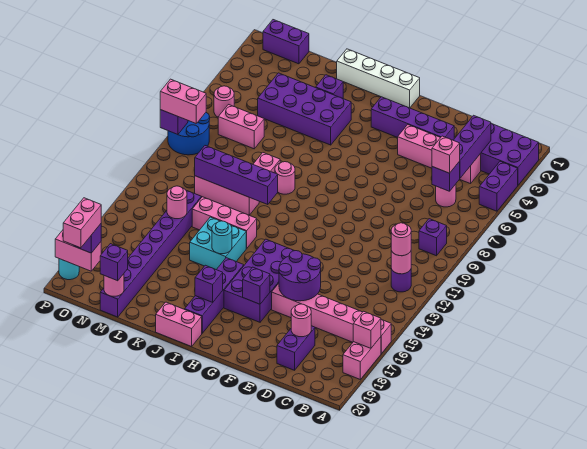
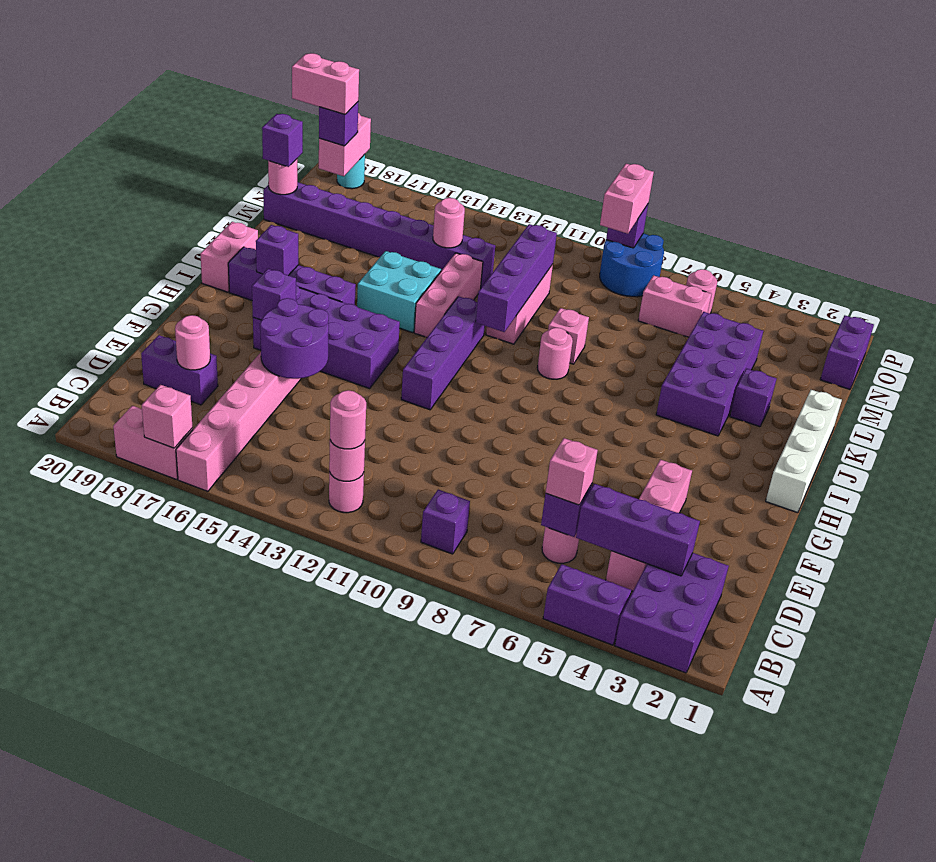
purple 1x1 round brick [391,269,411,292] -> pink 1x1 round brick [329,472,364,513]
purple 1x4 brick [371,97,454,140] -> purple 1x4 brick moved to [401,296,485,410]
cyan 1x1 round brick [212,221,232,254] -> none
pink 1x2 brick [218,105,264,149] -> pink 1x2 brick turned to [638,275,711,337]

